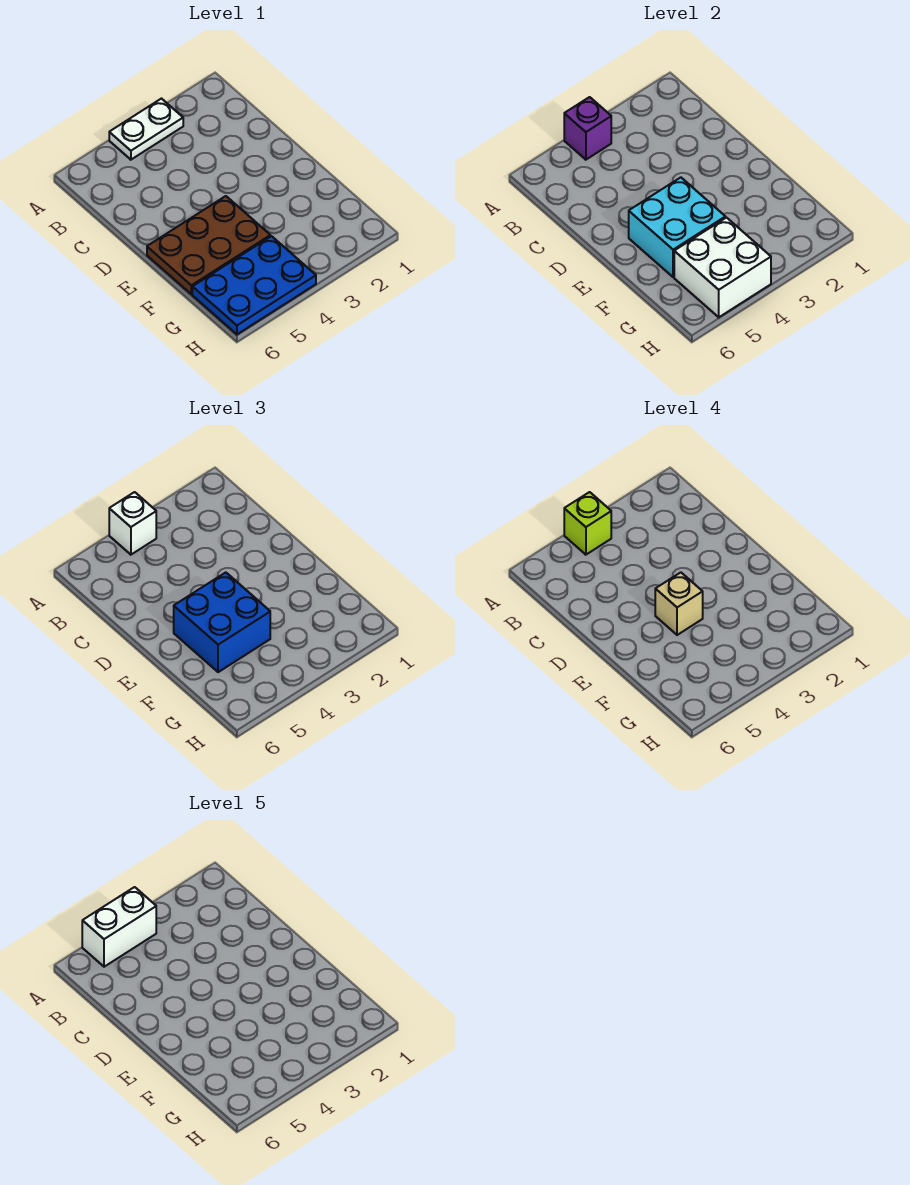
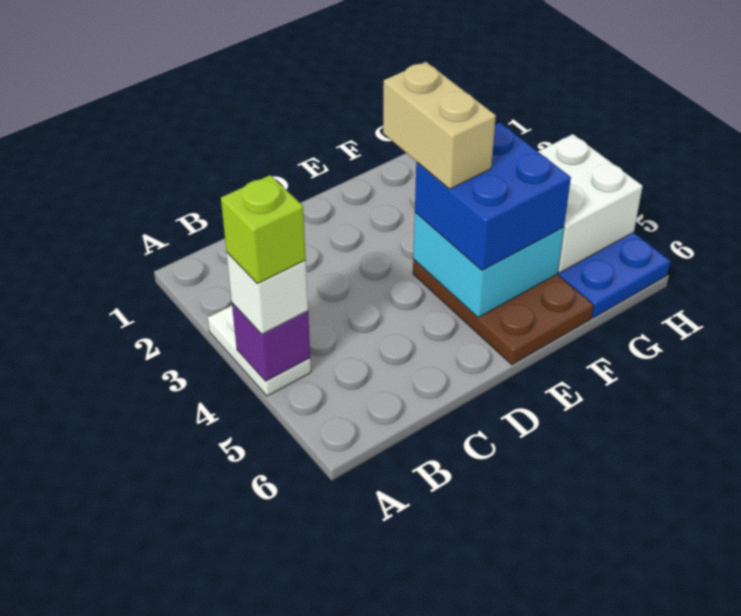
white 1x2 brick [82,887,156,967] -> none
tan 1x1 brick [655,572,703,635] -> tan 1x2 brick [383,62,496,189]

